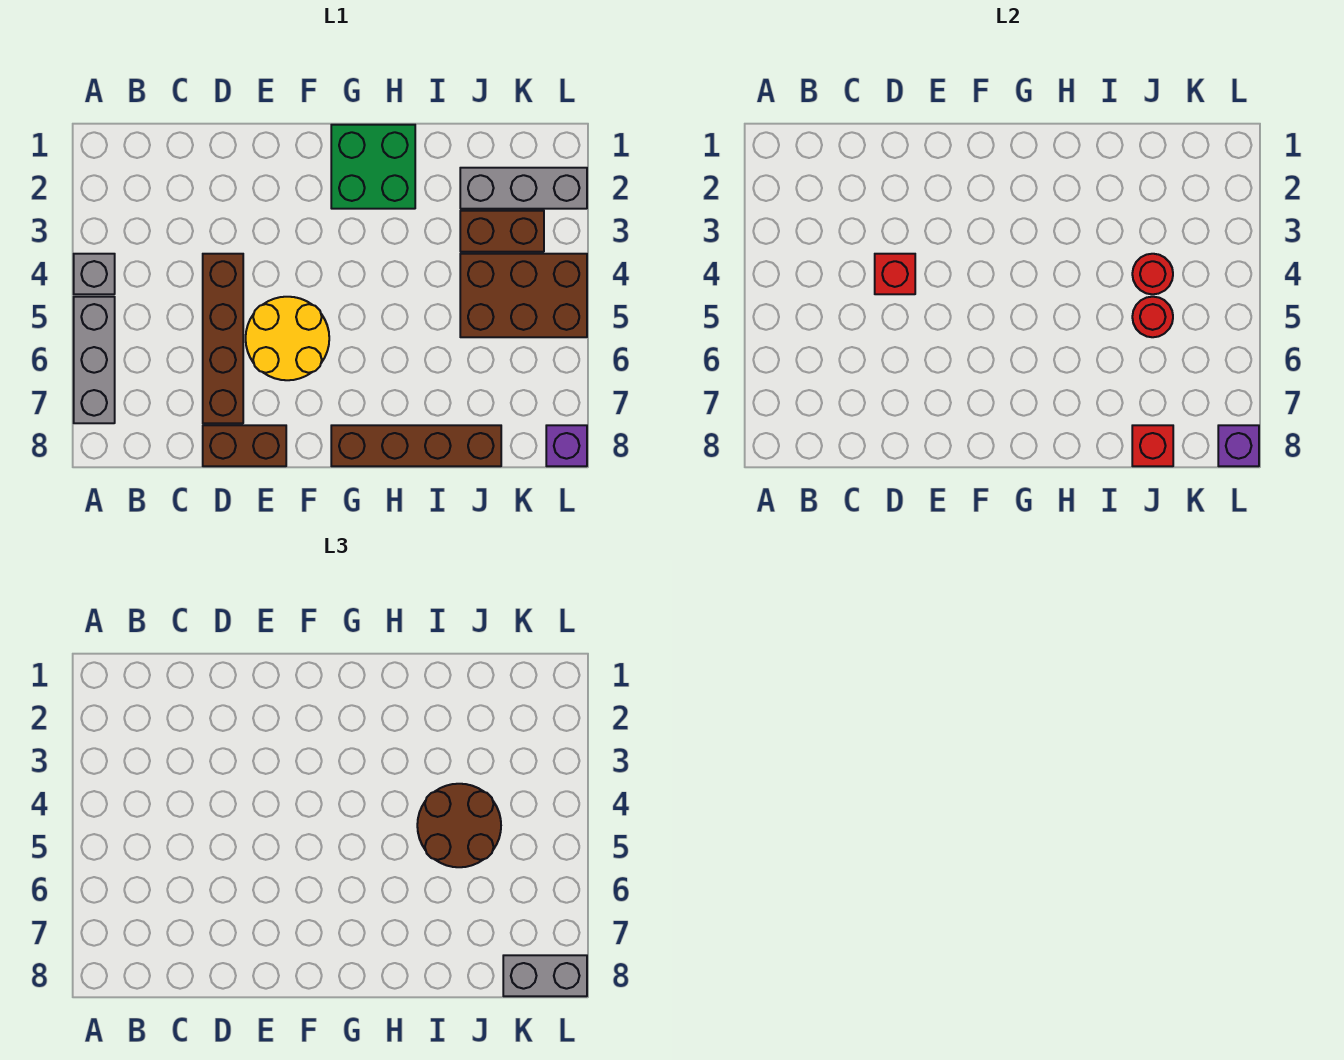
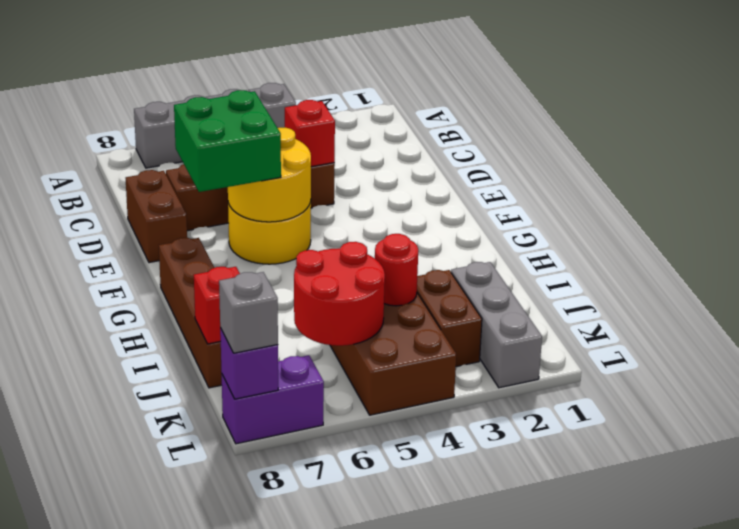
none -> yellow 2x2 round brick [228,128,311,222]
green 2x2 brick [331,125,415,209] -> green 2x2 brick moved to [174,90,281,192]
brown 2x2 round brick [417,784,501,867] -> none
red 1x1 round brick [1132,297,1173,337] -> red 2x2 round brick [294,242,385,346]
grey 1x2 brick [503,955,587,996] -> grey 1x1 brick [219,272,278,353]
purple 1x1 brick [546,425,587,466] -> purple 1x2 brick [222,355,324,444]

